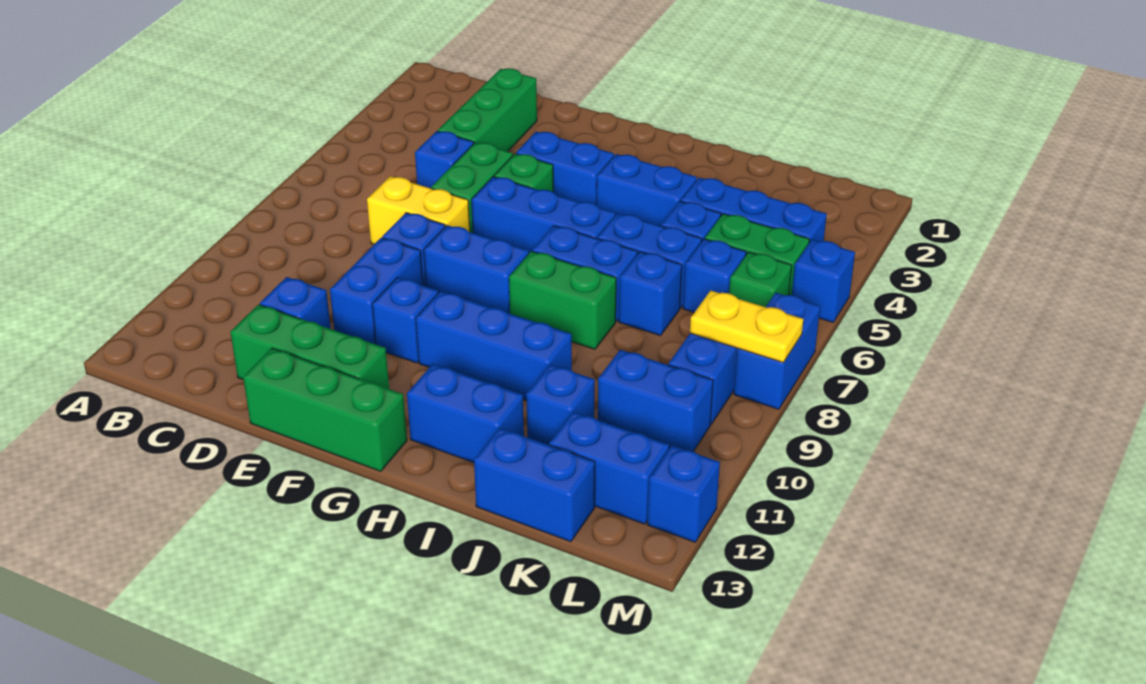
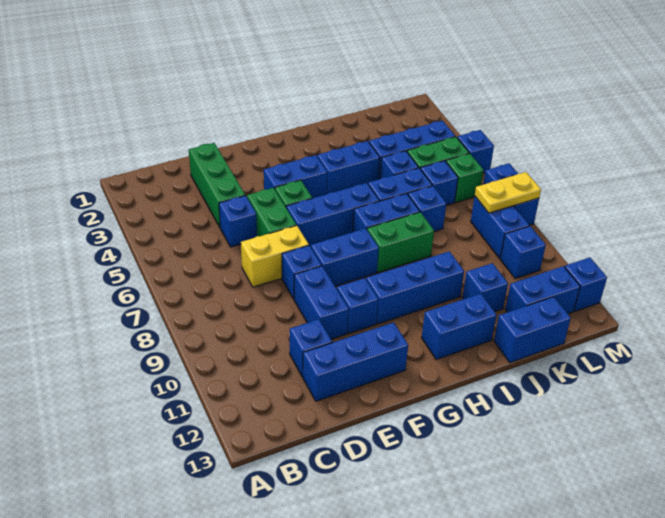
green 1x3 brick [230,305,389,389] -> blue 1x3 brick [303,322,408,401]
green 1x3 brick [243,348,407,471] -> none
blue 1x2 brick [598,350,713,451] -> blue 1x1 brick [500,226,546,278]

